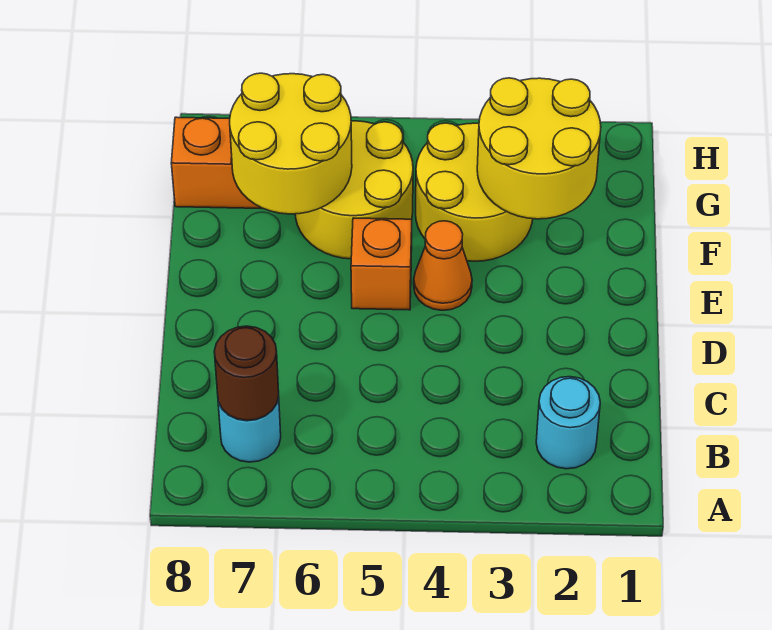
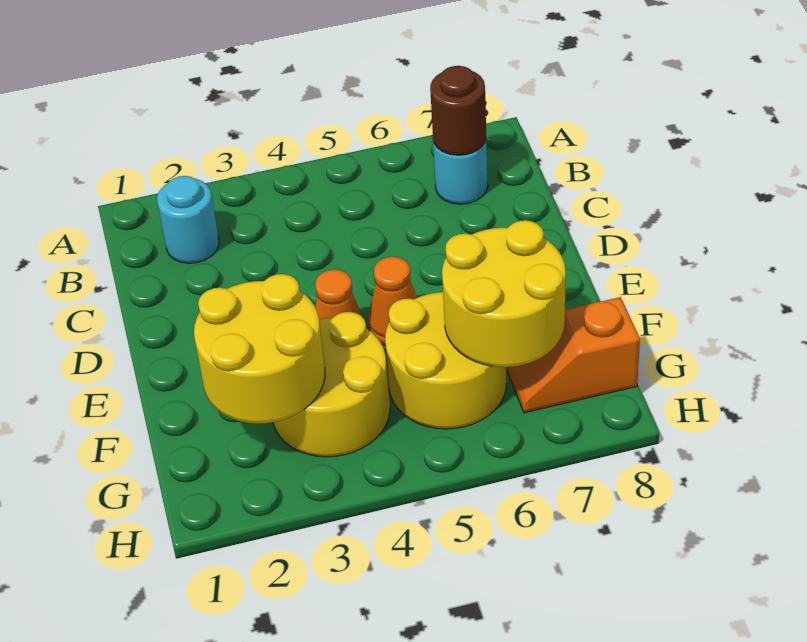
orange 1x1 brick [351,218,412,310] -> orange 1x1 cone [368,257,417,346]

